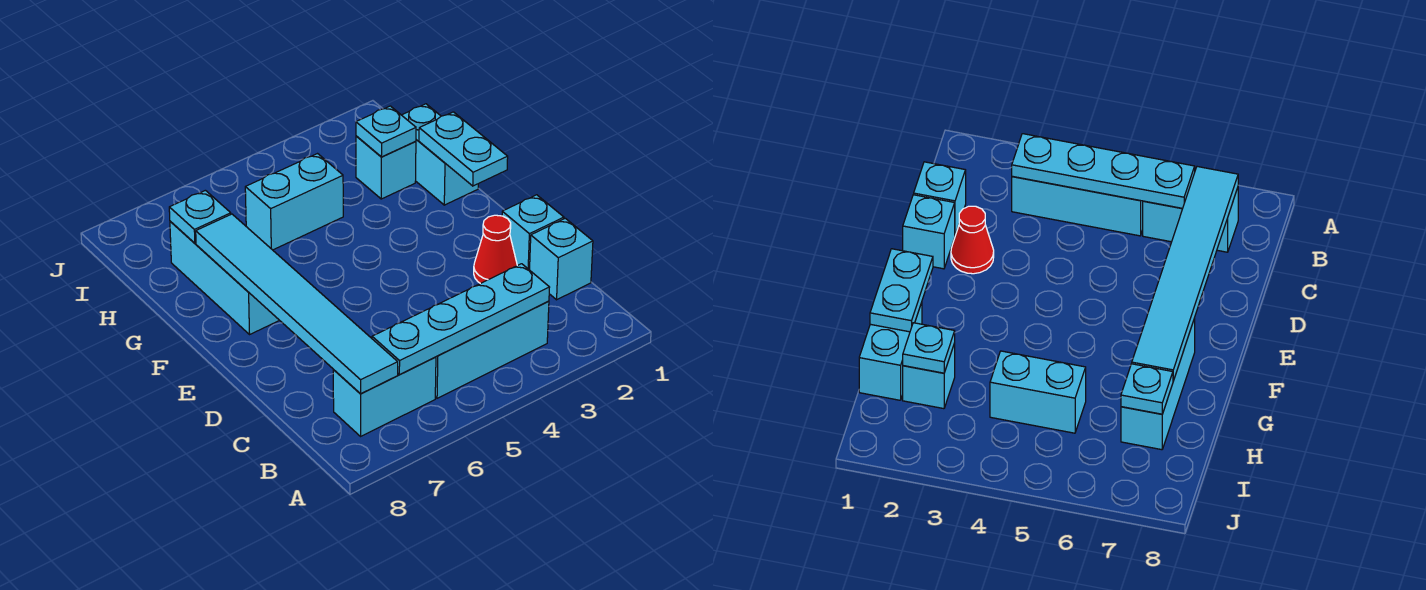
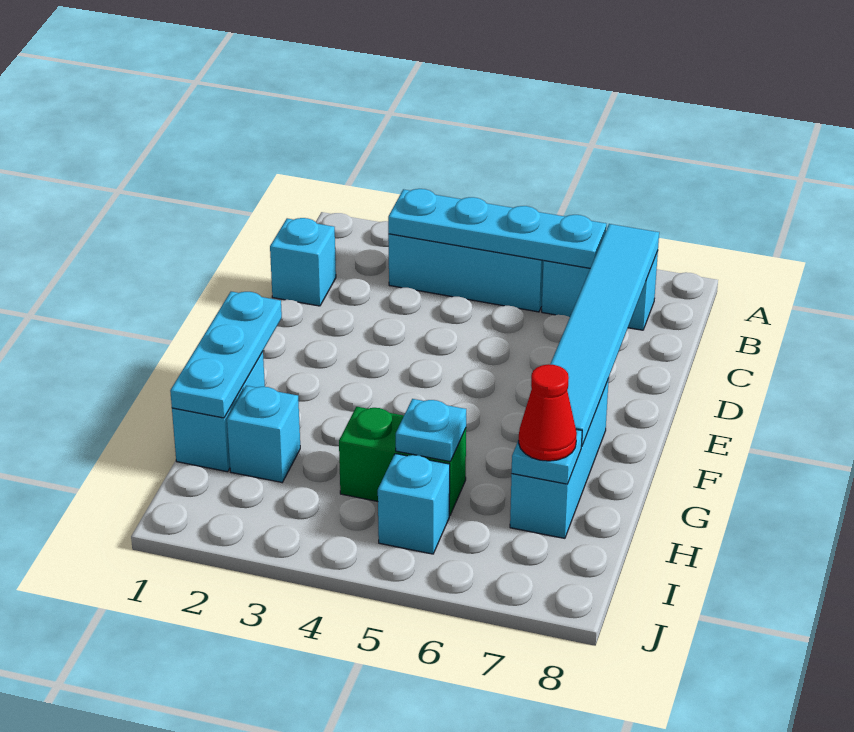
cyan 1x1 brick [502,195,564,270] -> cyan 1x1 brick moved to [378,454,450,554]
red 1x1 cone [474,215,517,284] -> red 1x1 cone moved to [519,364,577,461]
cyan 1x2 plate [419,112,508,186] -> cyan 1x3 plate [170,292,282,418]
cyan 1x1 plate [356,106,416,157] -> cyan 1x1 plate moved to [396,399,466,462]
cyan 1x2 brick [245,154,343,250] -> green 1x2 brick [339,407,466,516]

